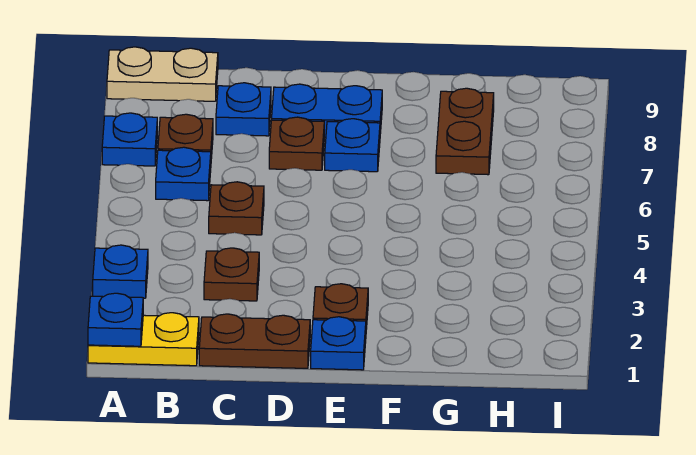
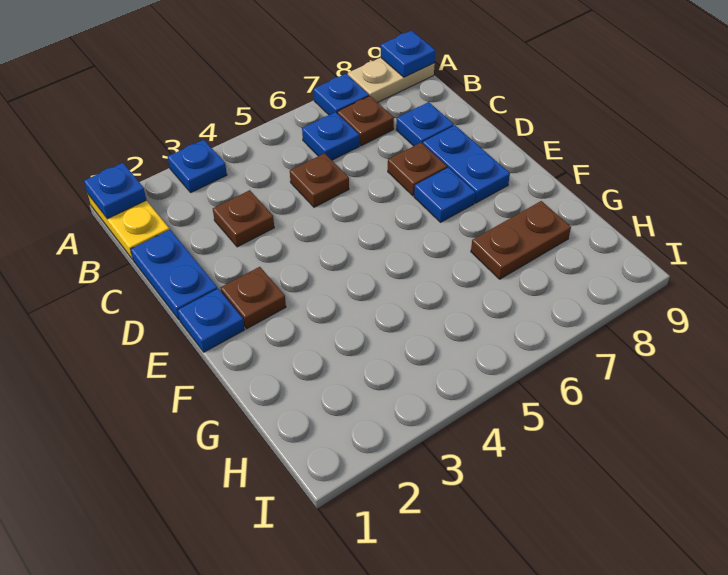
tan 1x2 plate [107,47,218,101] -> tan 1x2 plate turned to [348,58,435,102]
none -> blue 1x1 plate [381,30,435,77]
brown 1x2 plate [199,314,310,368] -> blue 1x2 plate [131,230,217,320]

